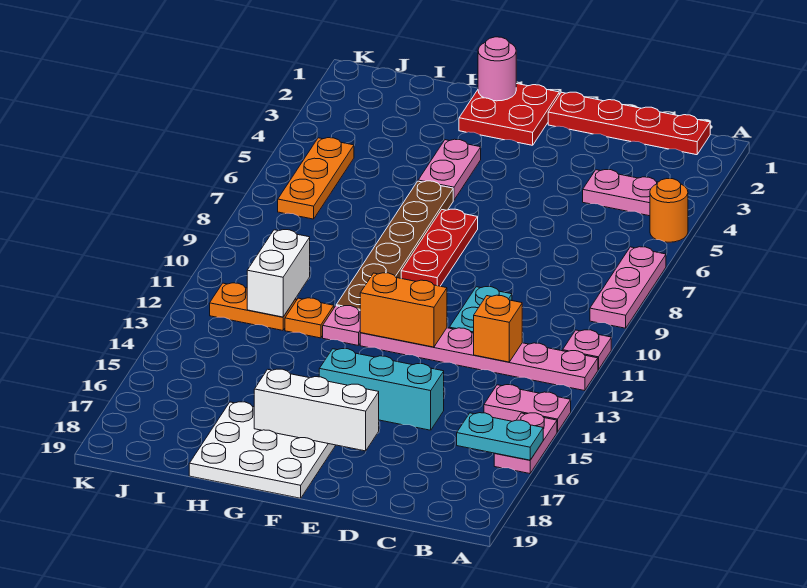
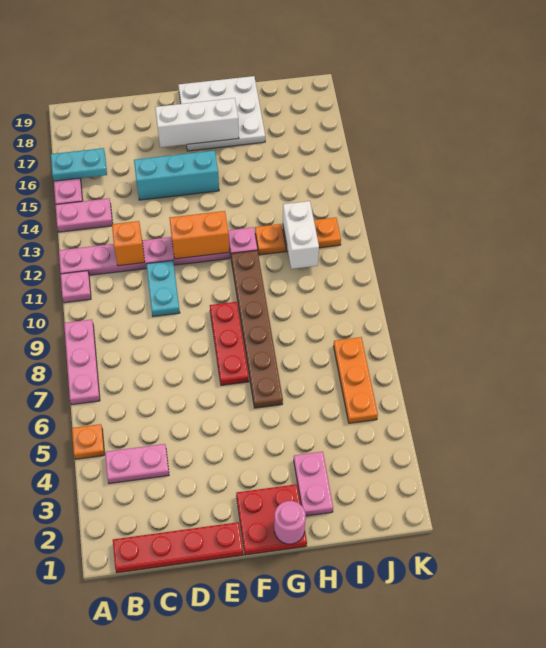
orange 1x1 round brick [650,179,688,242] -> orange 1x1 plate [72,424,105,459]
pink 1x2 plate [418,139,481,200] -> pink 1x2 plate moved to [294,452,333,516]

